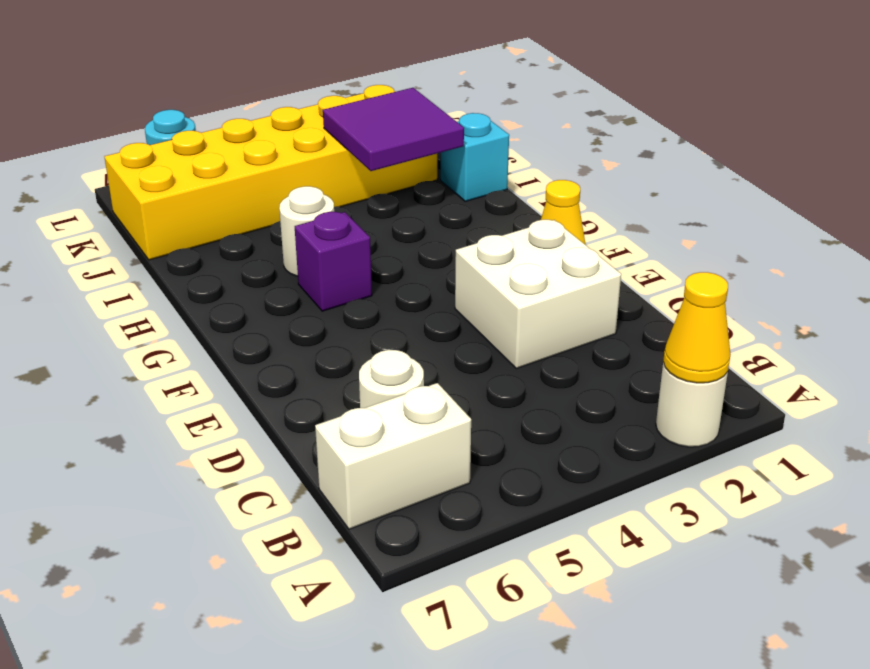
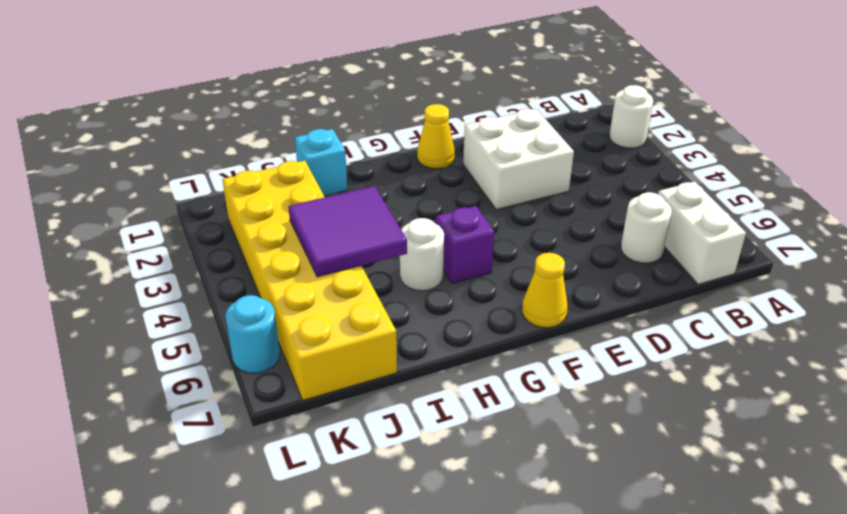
yellow 1x1 cone [663,272,731,383] -> yellow 1x1 cone moved to [522,253,568,328]
purple 2x2 tile [323,88,464,171] -> purple 2x2 tile moved to [288,186,407,277]

